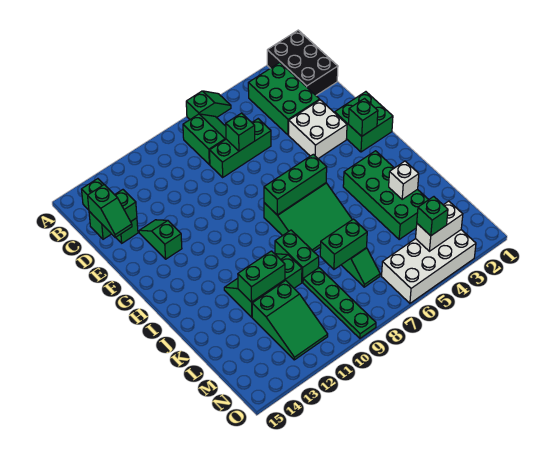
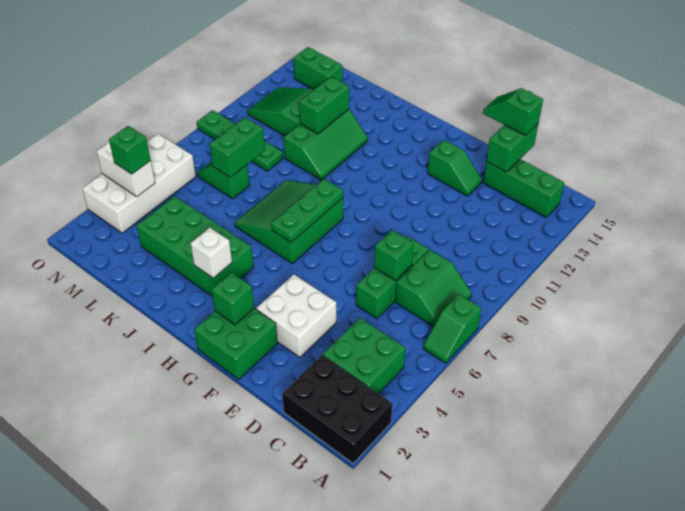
green 2x3 brick [248,63,320,135] -> green 2x2 brick [323,318,405,394]
green 2x2 slope [183,114,226,165] -> green 2x2 slope turned to [395,250,472,327]
green 1x3 brick [264,154,327,215] -> green 1x3 plate [271,179,343,242]
green 1x2 brick [275,230,319,282] -> green 1x2 brick moved to [294,47,343,90]
white 1x1 brick [389,161,419,199] -> white 1x1 brick moved to [190,228,232,278]
white 1x2 brick [416,201,463,251] -> white 1x2 brick turned to [97,142,155,197]

